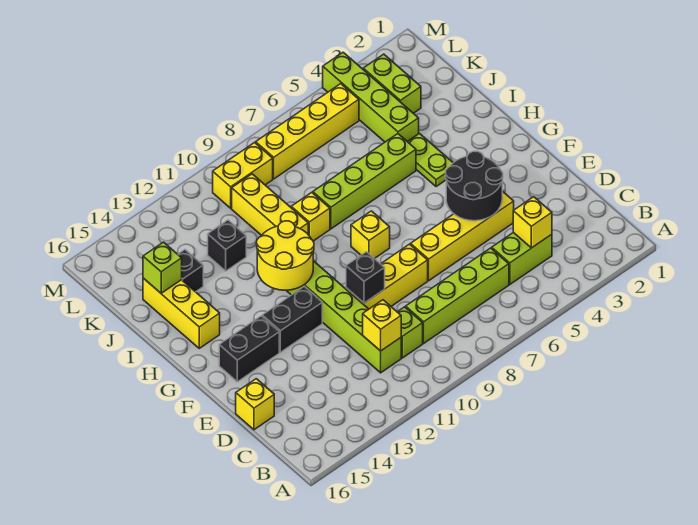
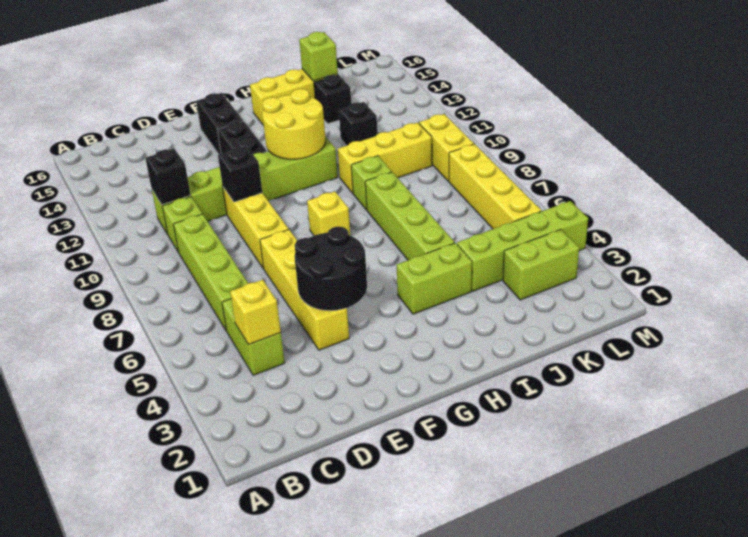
yellow 1x1 brick [363,300,401,351] -> black 1x1 brick [146,149,190,205]
yellow 1x1 brick [236,379,274,430] -> none
lime 1x2 plate [407,133,453,187] -> lime 1x2 brick [396,243,472,314]
yellow 1x1 brick [291,192,330,241] -> lime 1x1 brick [351,156,392,210]

